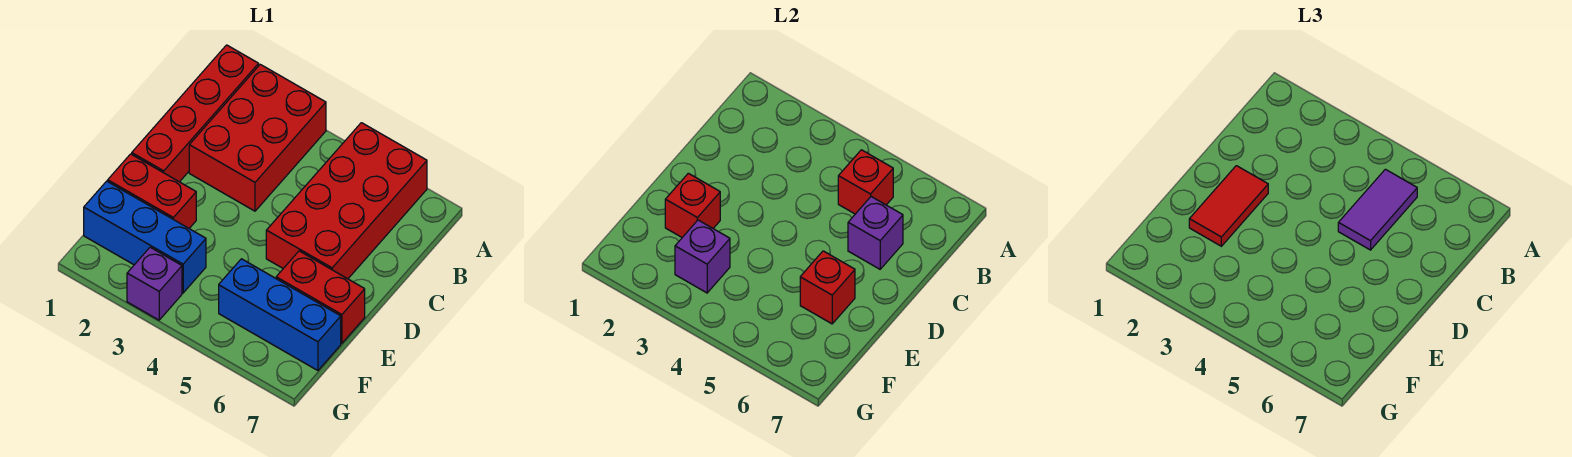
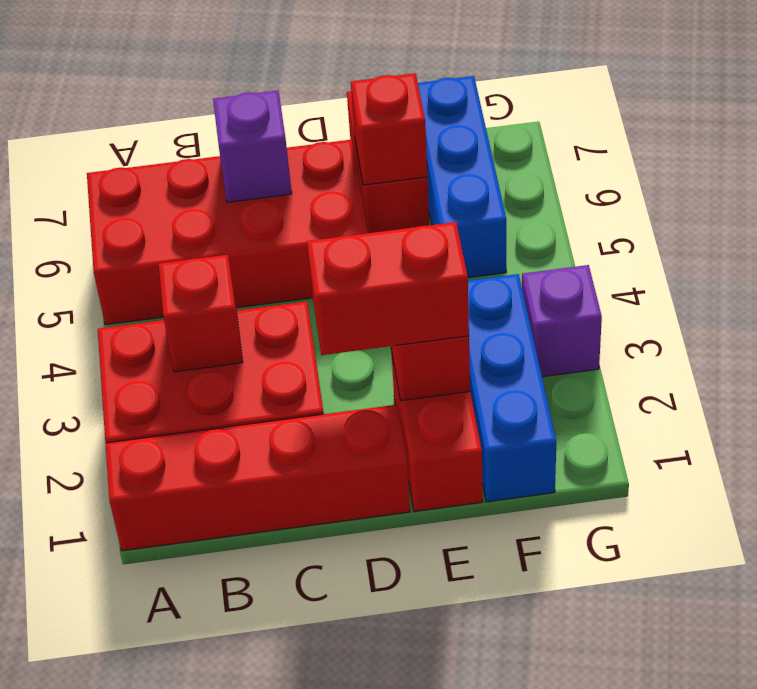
red 1x1 brick [838,150,893,214] -> red 1x1 brick moved to [159,255,243,372]
purple 1x2 tile [1338,169,1417,250] -> none
red 1x2 tile [1189,166,1268,246] -> red 1x2 brick [307,222,469,355]
purple 1x1 brick [675,220,730,293] -> none

